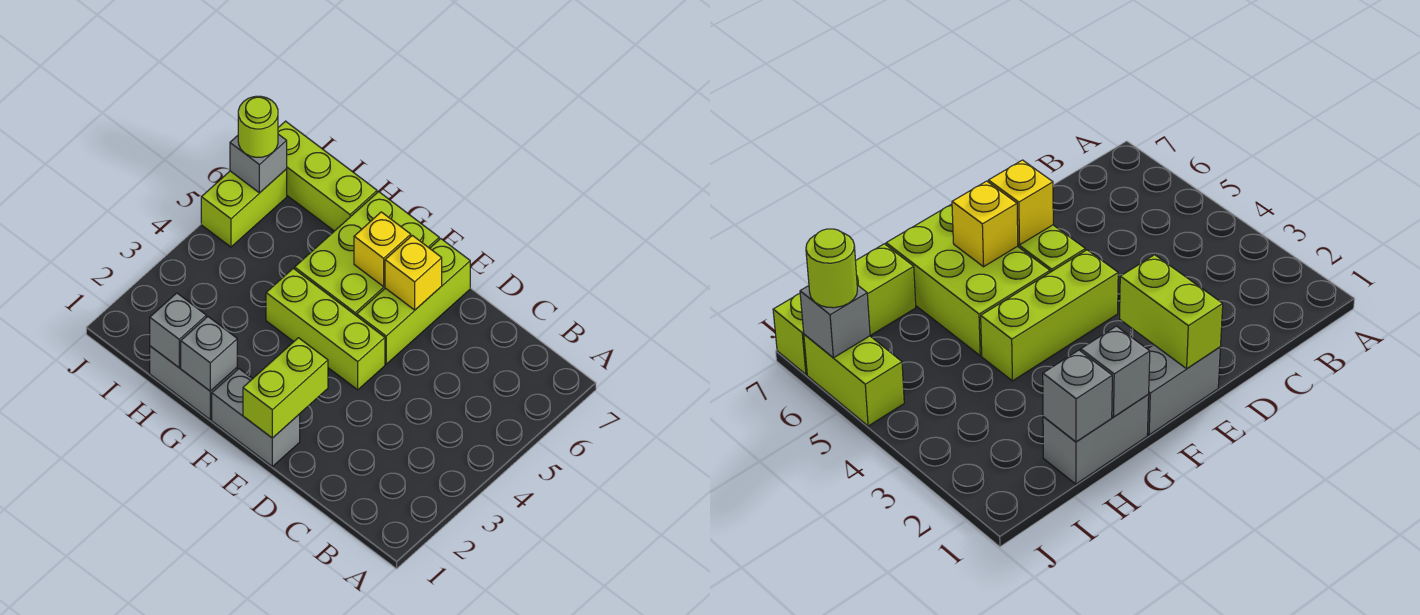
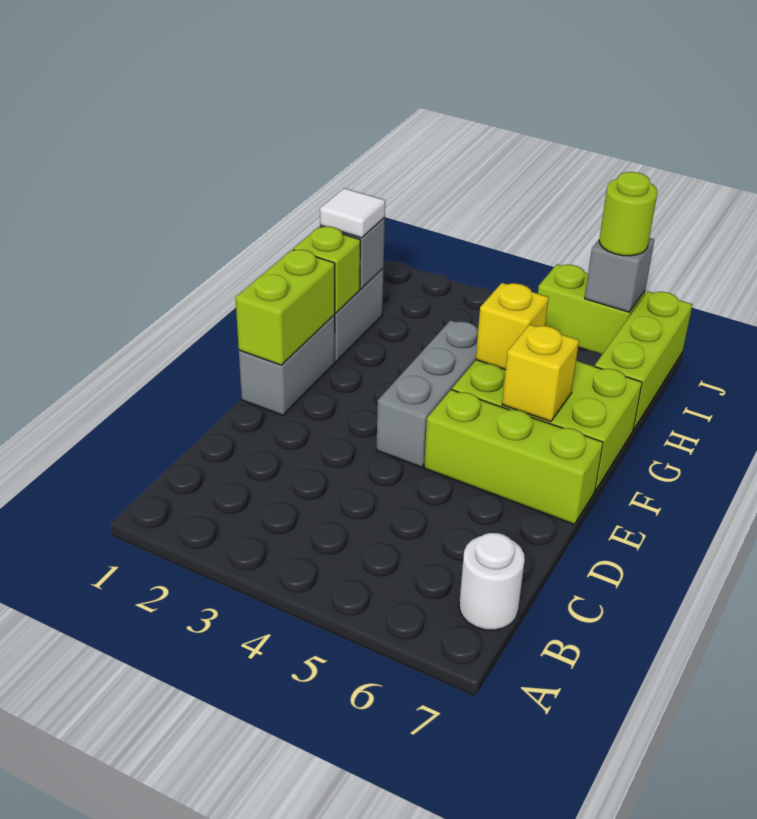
none -> white 1x1 round brick [459,533,525,630]
lime 1x2 brick [243,338,328,438] -> lime 1x2 brick turned to [235,250,335,365]
lime 1x3 brick [266,268,385,390] -> grey 1x3 brick [376,320,478,467]
yellow 1x1 brick [385,235,442,310] -> yellow 1x1 brick moved to [476,283,549,370]
grey 1x1 brick [181,317,237,391] -> lime 1x1 brick [294,227,360,313]
none -> white 1x1 tile [320,188,385,238]

